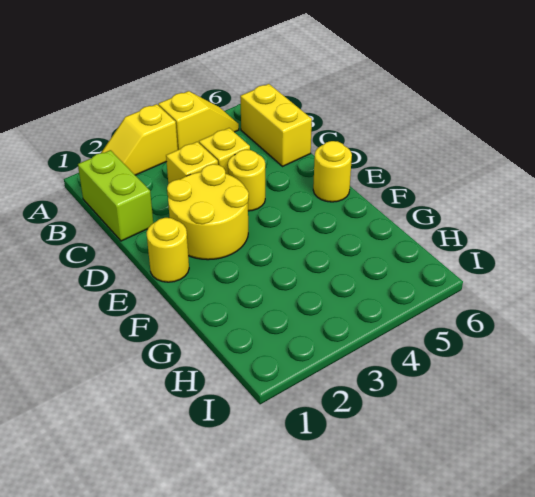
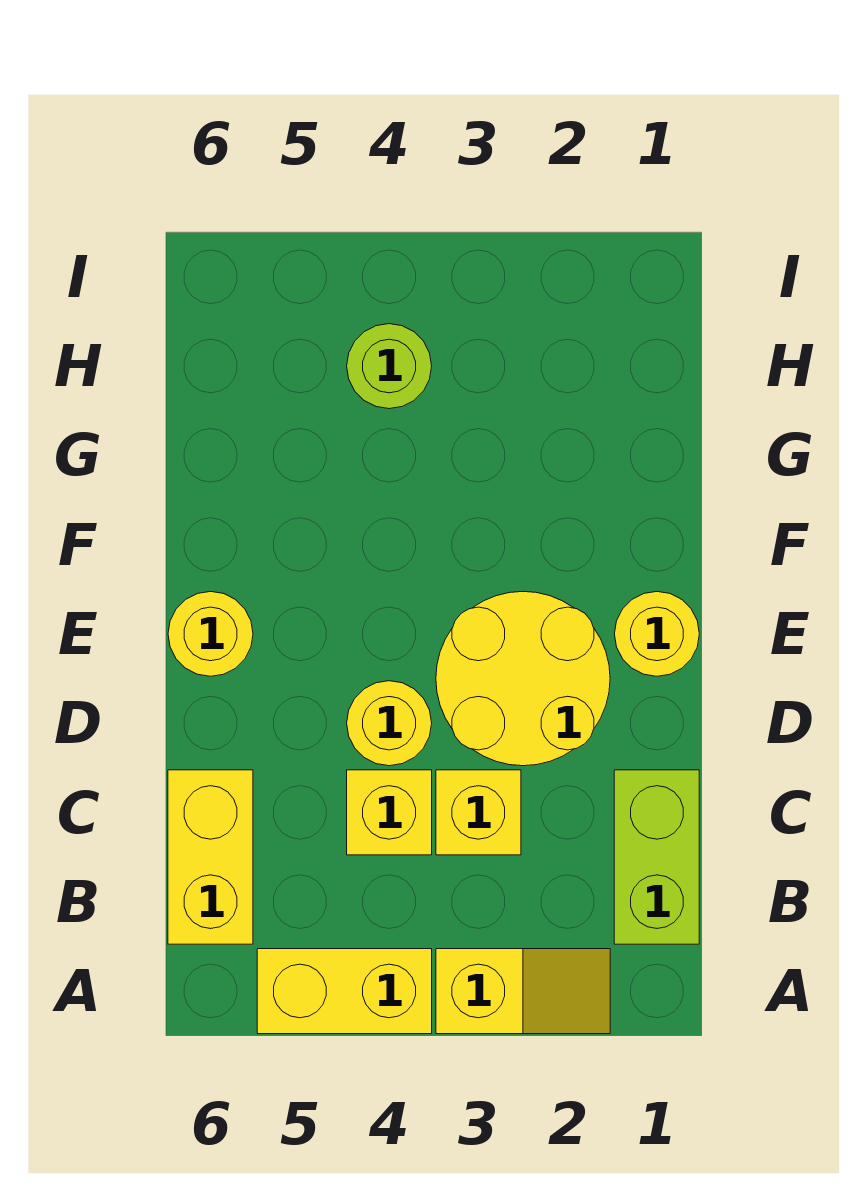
yellow 1x2 slope [158,91,239,150] -> yellow 1x2 brick [257,949,432,1034]
none -> lime 1x1 round brick [347,324,432,409]

